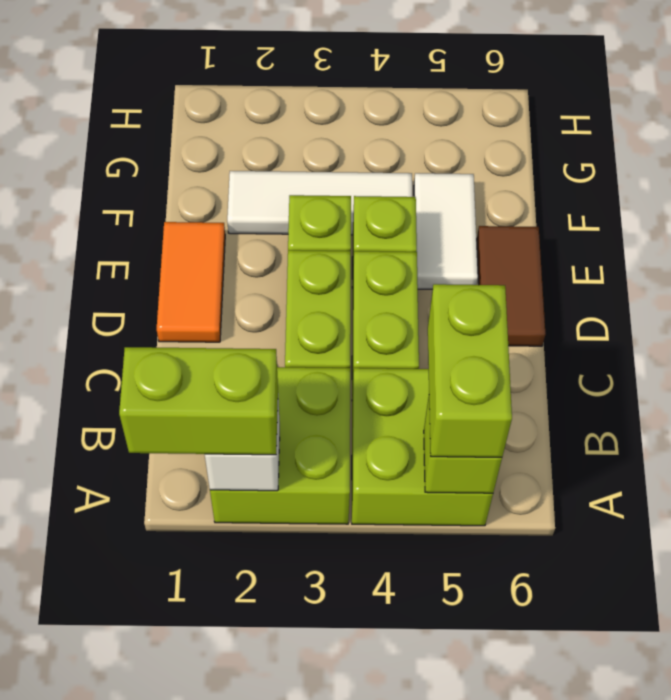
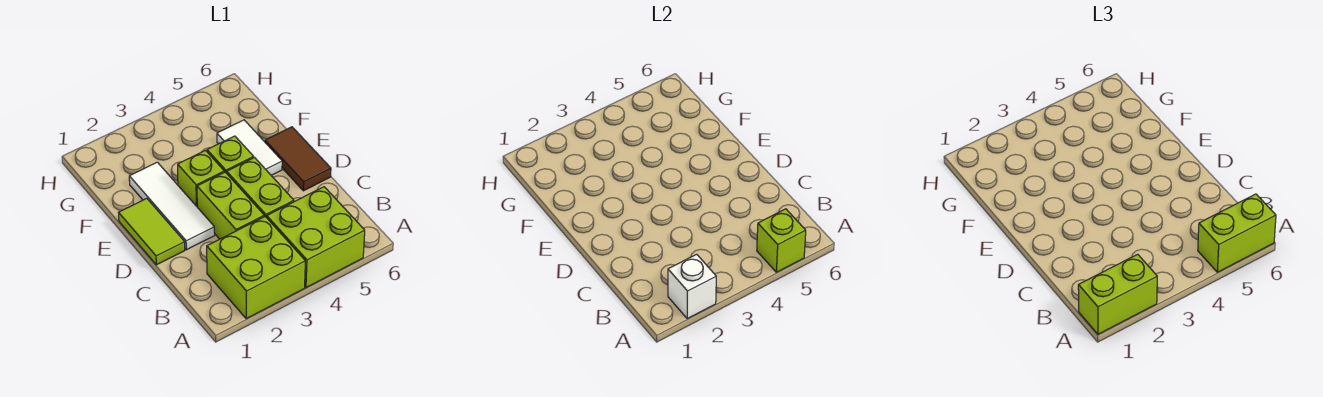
lime 1x2 brick [428,284,512,457] -> lime 1x2 brick turned to [1198,194,1276,272]
orange 1x2 tile [157,222,225,342] -> lime 1x2 tile [119,198,185,265]
white 1x3 tile [227,171,412,235] -> white 1x3 tile turned to [129,162,215,250]

